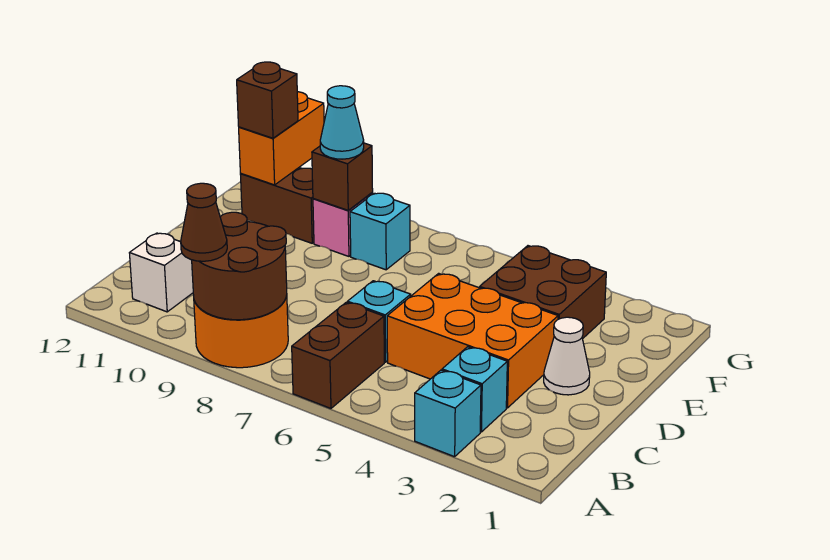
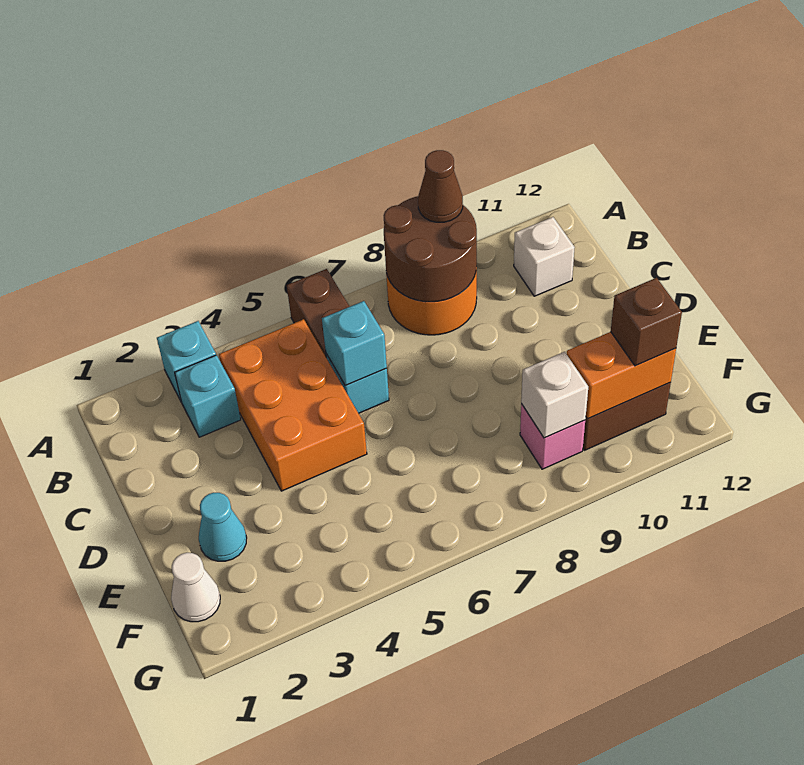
orange 2x3 brick [387,273,558,408] -> orange 2x3 brick turned to [219,319,367,491]
white 1x1 cone [544,317,590,395] -> white 1x1 cone moved to [171,553,220,622]
brown 2x2 brick [480,246,606,339] -> none
cyan 1x1 brick [350,193,410,270] -> cyan 1x1 brick moved to [322,301,387,386]
brown 1x1 brick [312,143,373,210] -> white 1x1 brick [521,352,588,438]
cyan 1x1 cone [320,86,364,159] -> cyan 1x1 cone moved to [199,493,247,561]
orange 1x2 brick [239,92,324,185] -> orange 1x2 brick turned to [567,332,676,419]

